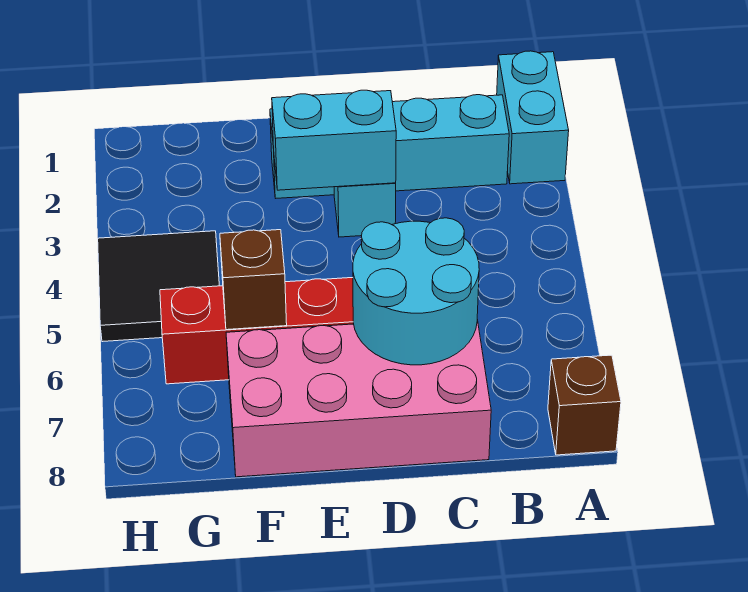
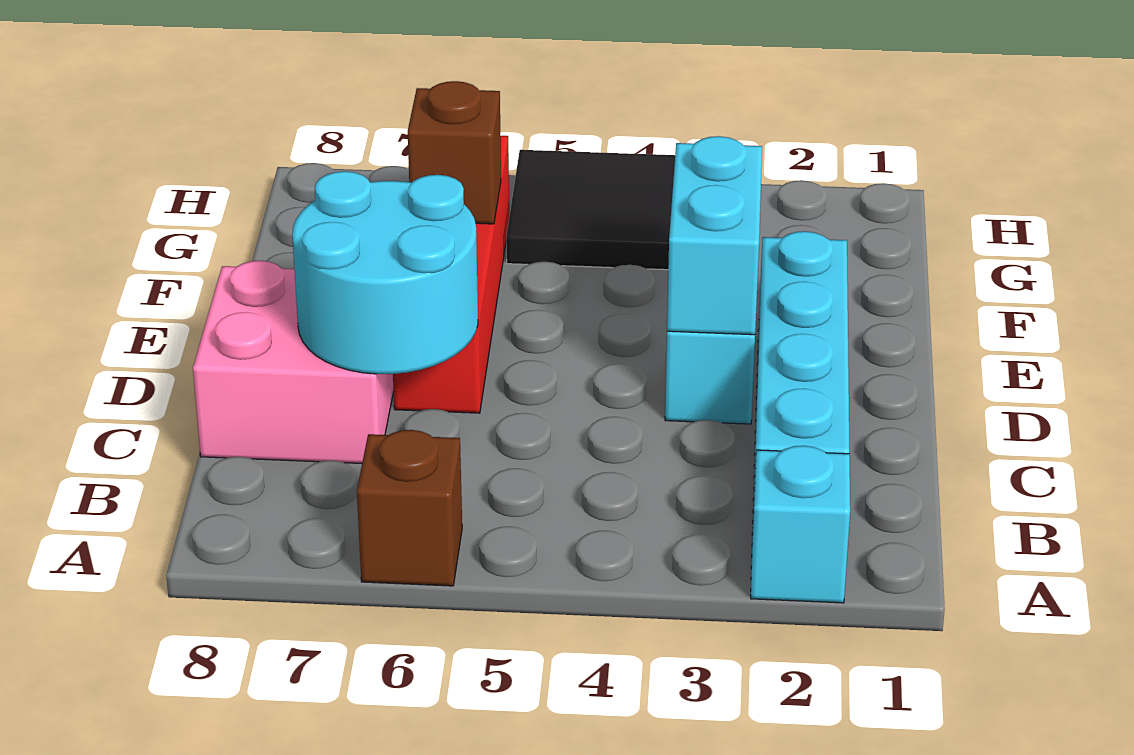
cyan 1x2 brick [497,51,569,184] -> cyan 1x1 brick [751,446,850,603]
brown 1x1 brick [548,355,621,455] -> brown 1x1 brick moved to [357,430,462,586]
pink 2x4 brick [226,320,491,477] -> pink 2x2 brick [193,261,394,463]

